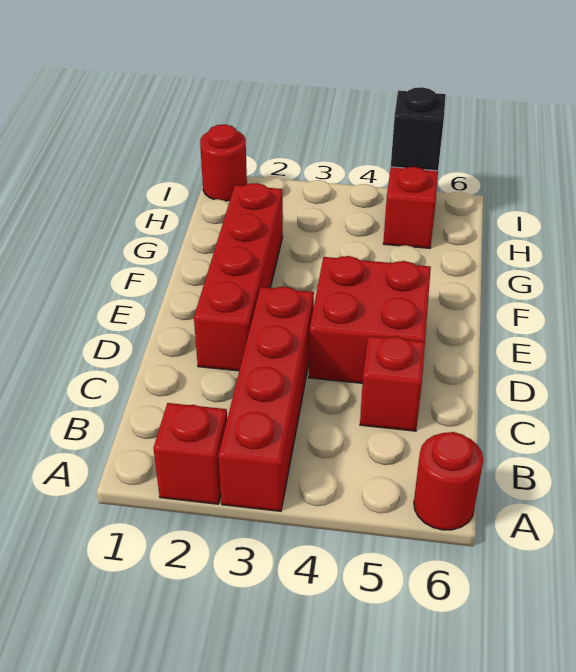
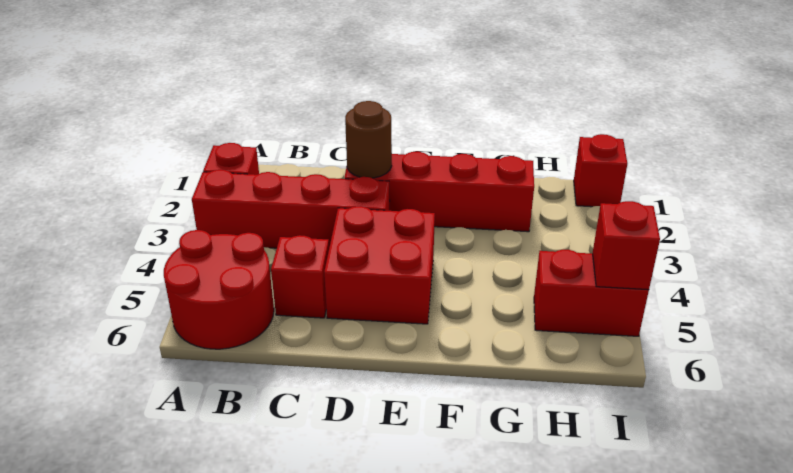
red 1x1 round brick [414,432,483,530] -> red 2x2 round brick [164,230,274,349]
none -> brown 1x1 round brick [345,101,392,178]
red 1x1 round brick [200,124,247,201] -> red 1x1 brick [574,134,627,207]
black 1x1 brick [391,87,446,171] -> red 1x1 brick [593,201,660,290]

